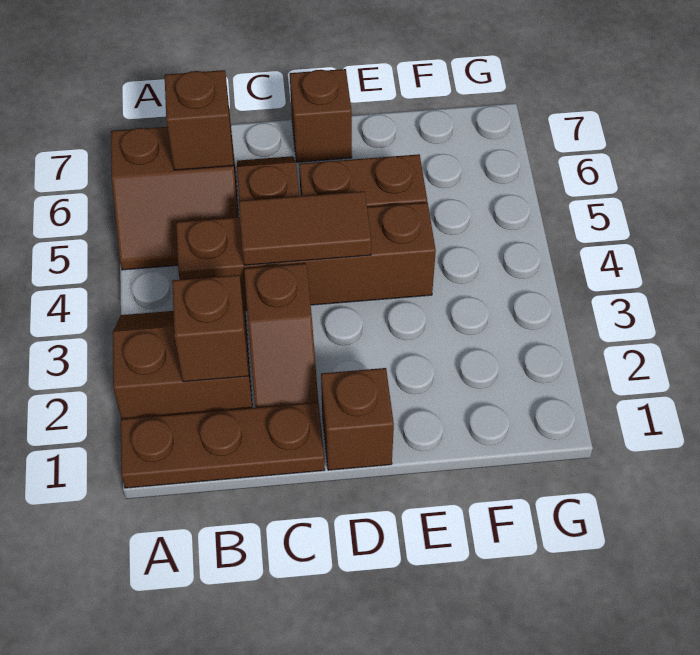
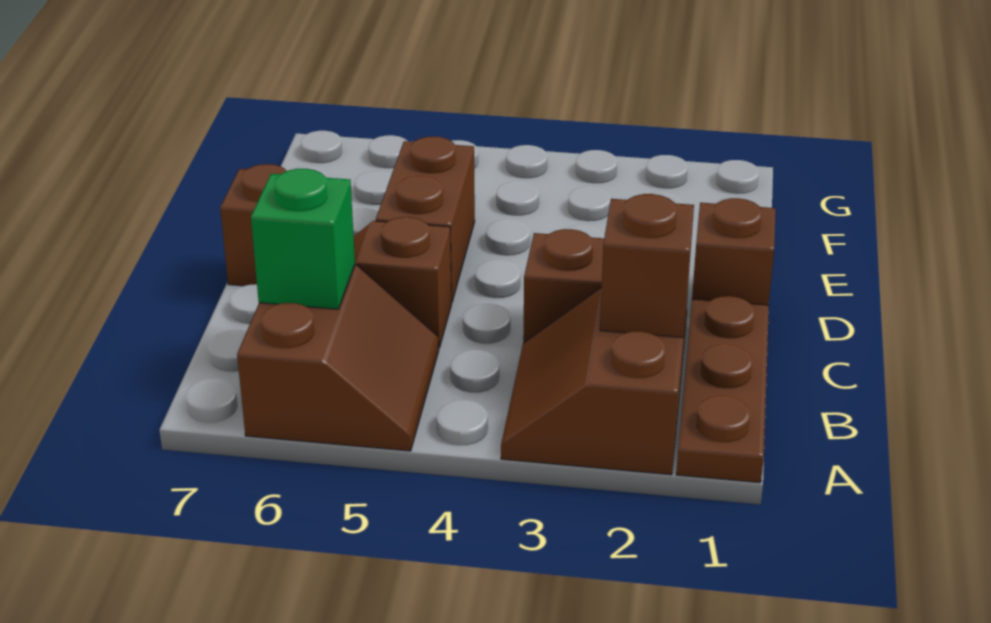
brown 1x4 brick [176,203,436,310] -> none
brown 1x1 brick [165,70,234,170] -> green 1x1 brick [251,169,355,309]
brown 1x2 tile [239,191,371,265] -> none

